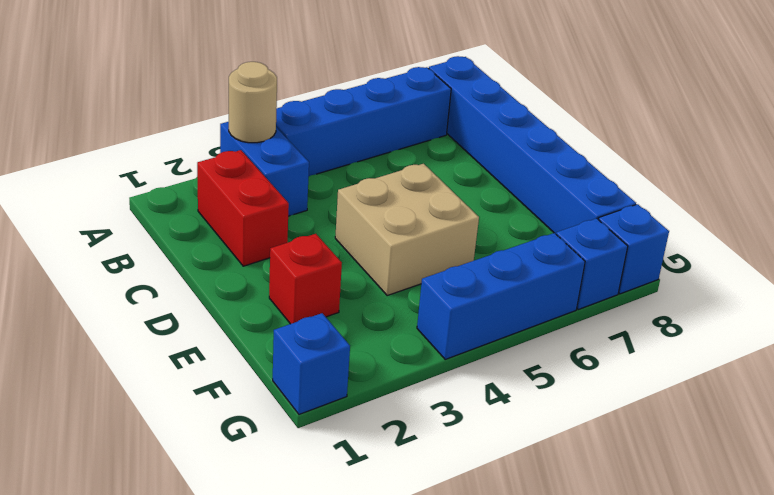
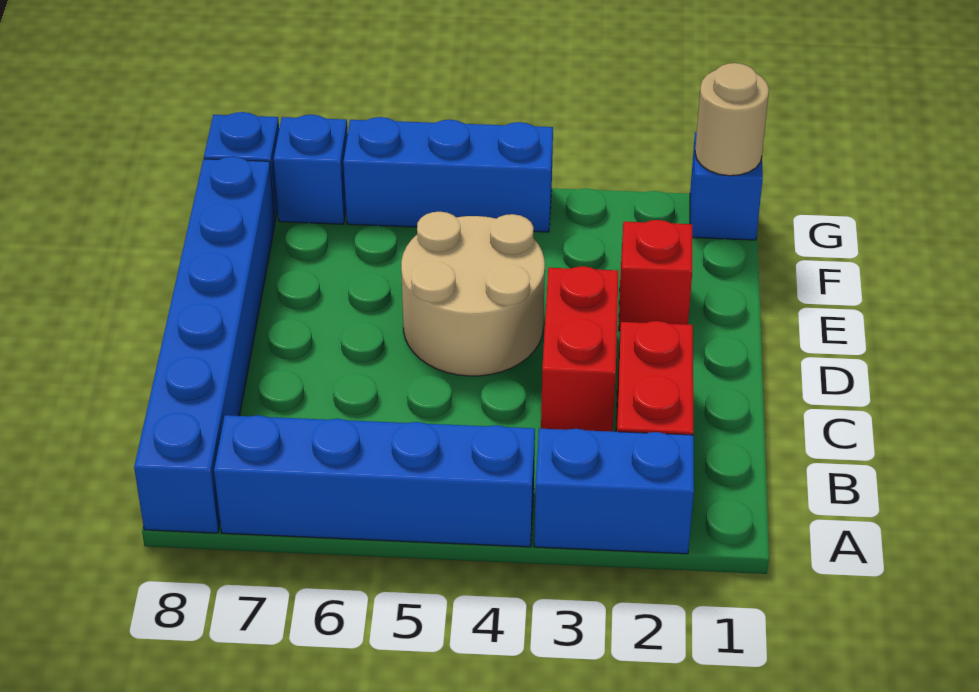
blue 1x2 brick [220,122,309,216] -> blue 1x2 brick turned to [534,429,694,554]
tan 1x1 round brick [229,62,277,143] -> tan 1x1 round brick moved to [695,63,769,176]
none -> red 1x2 brick [541,266,618,432]
tan 2x2 brick [335,164,479,295] -> tan 2x2 round brick [401,212,545,376]

